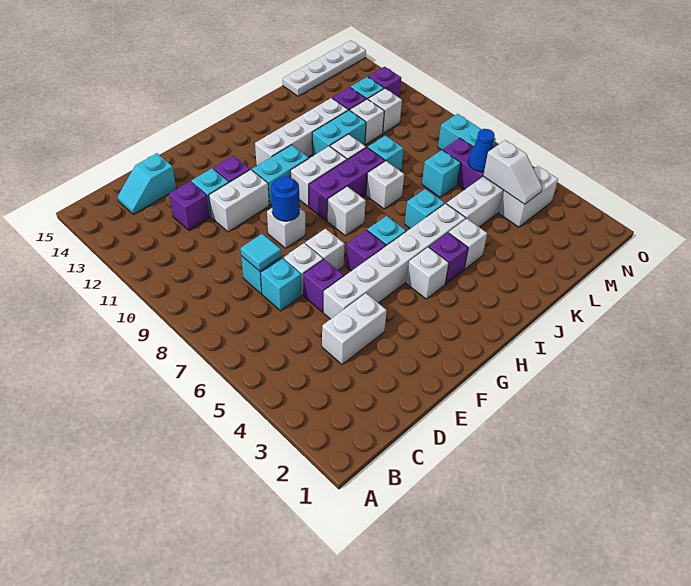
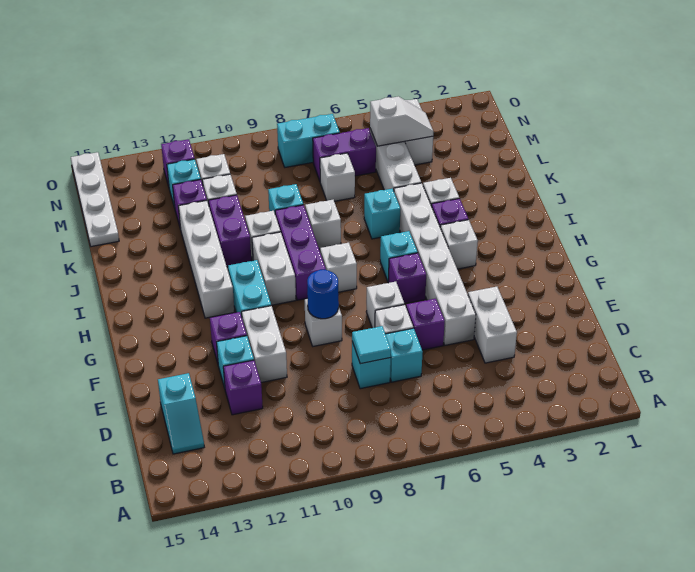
cyan 1x2 brick [312,110,366,156] -> purple 1x2 brick [209,195,251,267]
cyan 1x1 brick [422,150,461,197] -> white 1x1 brick [320,153,355,201]
blue 1x1 cone [468,129,495,172] -> none

